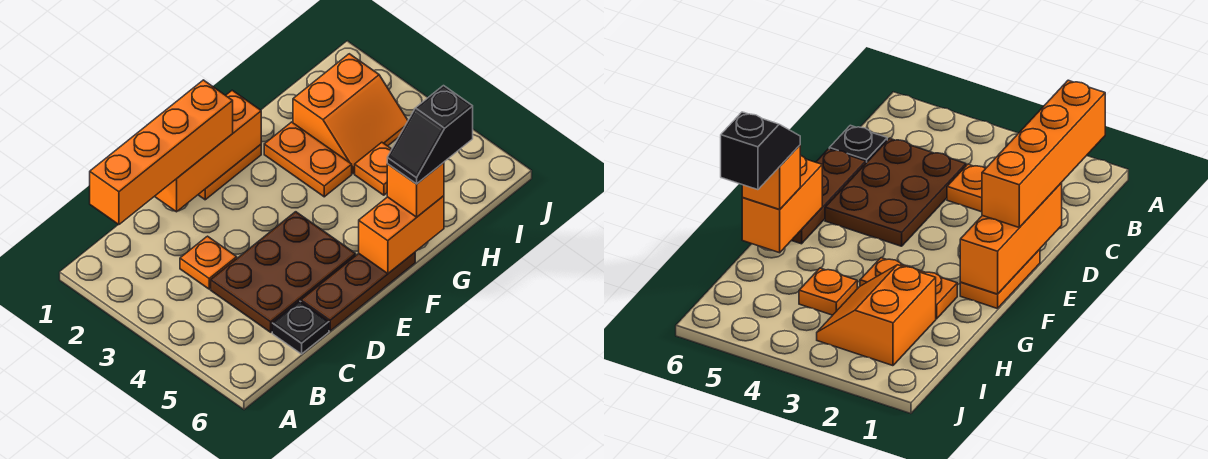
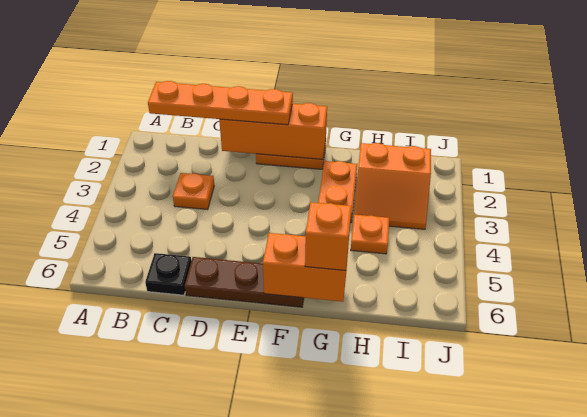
orange 1x4 brick [90,80,233,225] -> orange 1x4 plate [148,81,293,125]
brown 2x3 plate [211,212,356,332] -> none
black 1x2 slope [387,86,473,184] -> none

